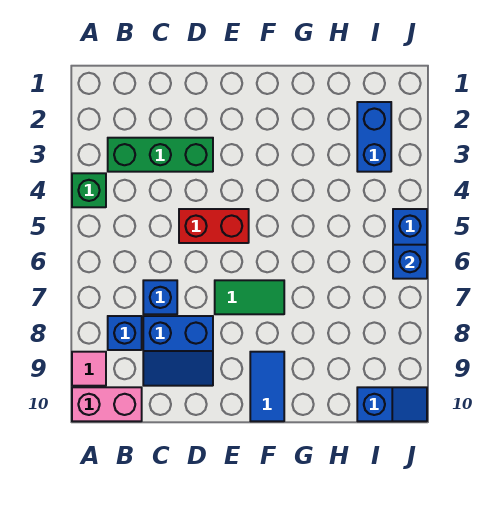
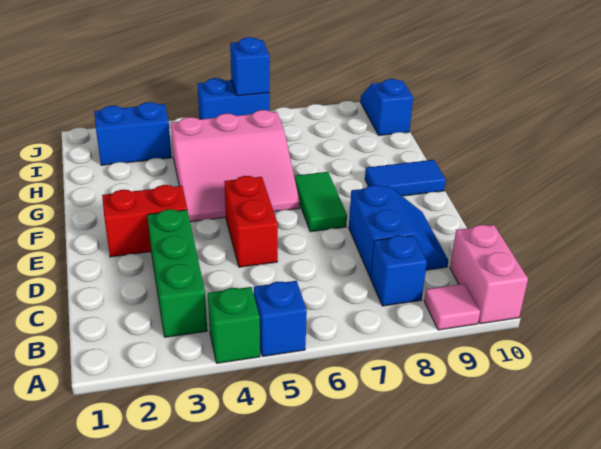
blue 1x1 brick [143,280,177,314] -> blue 1x1 brick moved to [254,281,307,356]
none -> red 1x2 brick [102,185,187,257]
none -> pink 3x3 slope [171,110,300,222]

